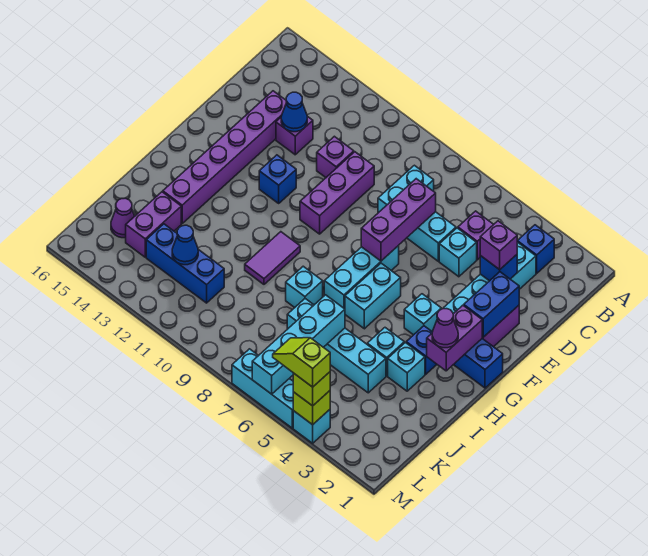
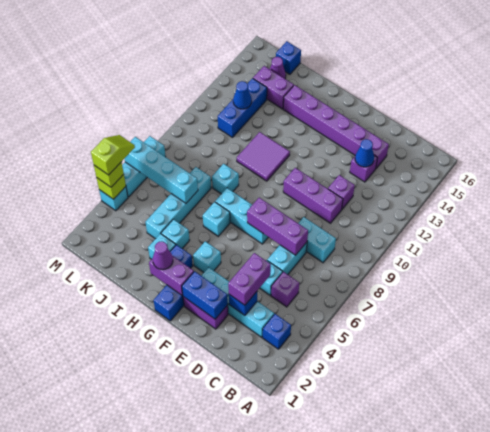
purple 1x1 brick [480,221,517,270] -> purple 1x2 brick [228,253,271,305]
blue 1x1 brick [259,155,296,203] -> blue 1x1 brick moved to [276,41,301,74]
cyan 1x2 brick [345,263,401,329] -> cyan 1x1 brick [203,202,230,236]
purple 1x2 tile [245,232,300,284] -> purple 2x2 tile [237,132,290,181]

